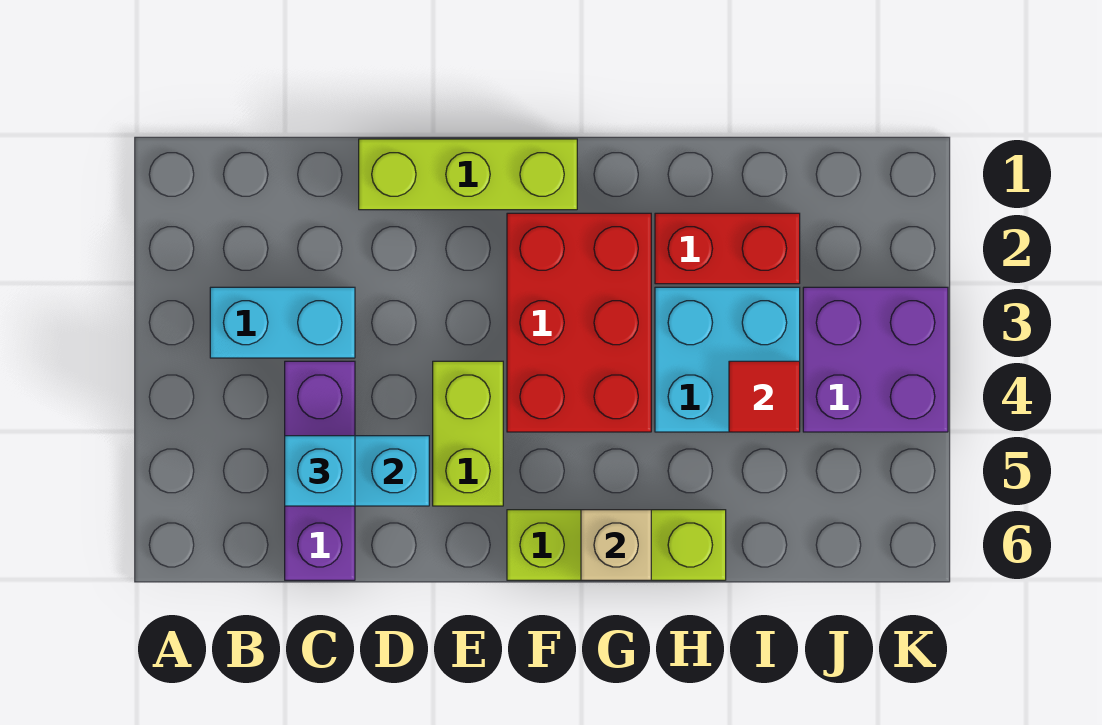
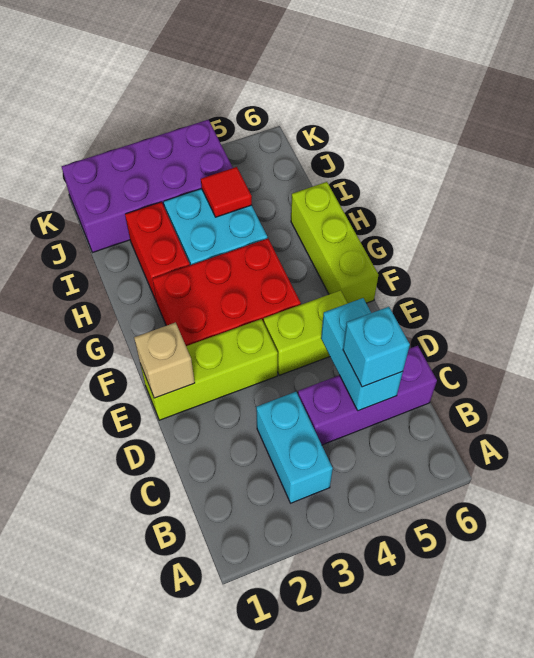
lime 1x3 brick [359,139,577,210] -> lime 1x3 brick turned to [141,319,278,420]
tan 1x1 brick [581,510,651,580] -> tan 1x1 brick moved to [134,323,195,398]
purple 2x2 brick [803,287,948,432] -> purple 2x4 brick [62,120,233,252]

